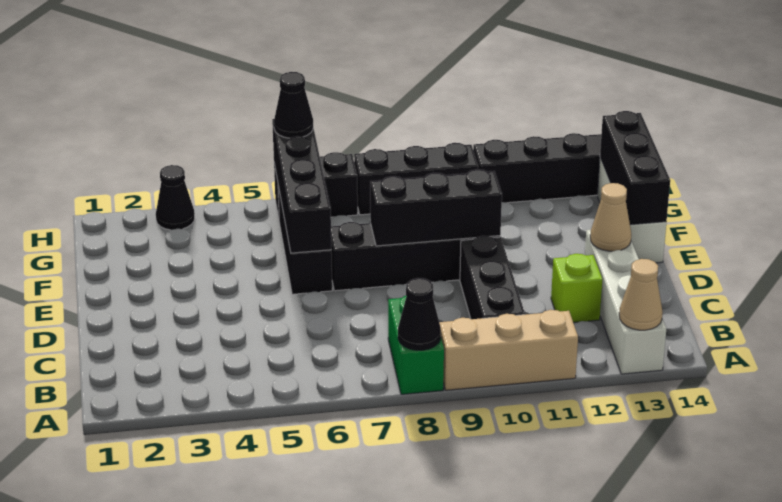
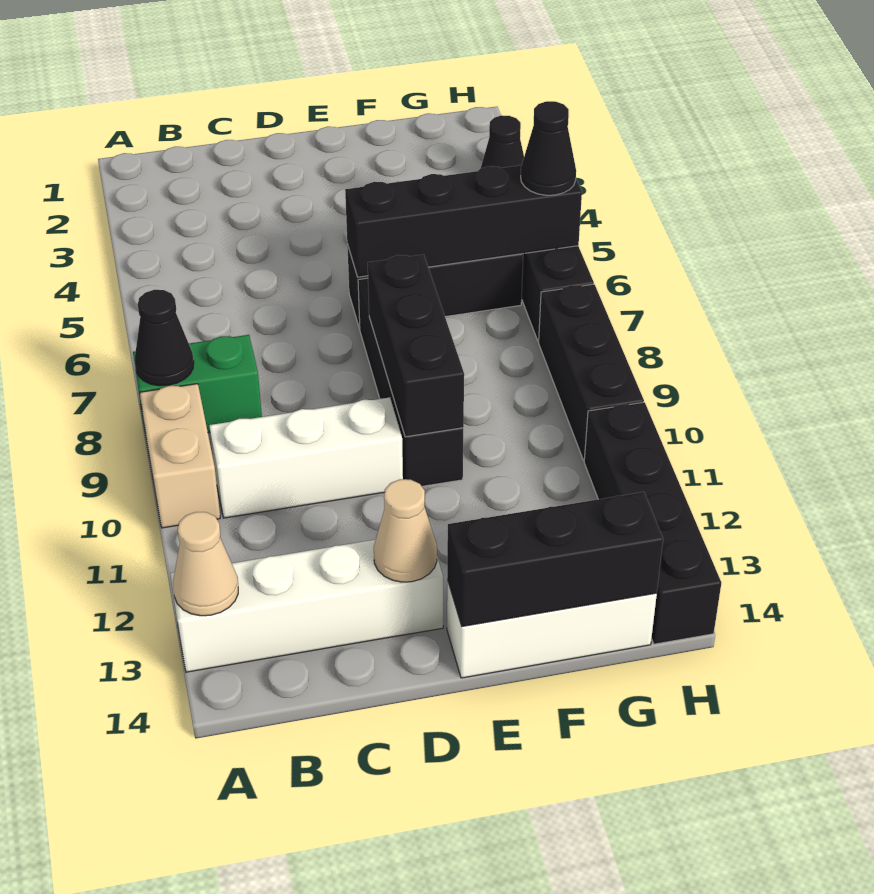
tan 1x3 brick [439,310,578,390] -> tan 1x2 brick [140,384,220,528]
black 1x3 brick [460,236,525,319] -> white 1x3 brick [209,397,403,518]
lime 1x1 brick [551,254,603,323] -> none

